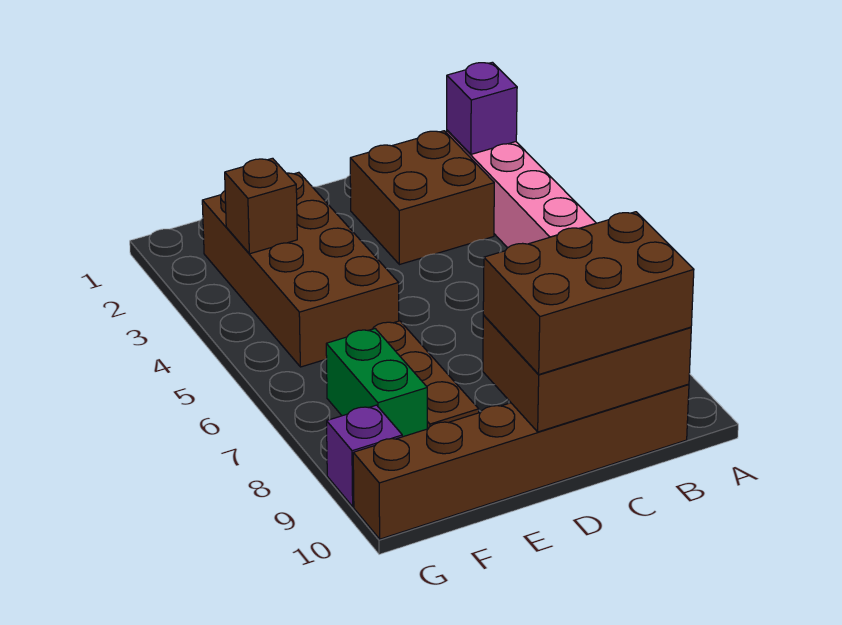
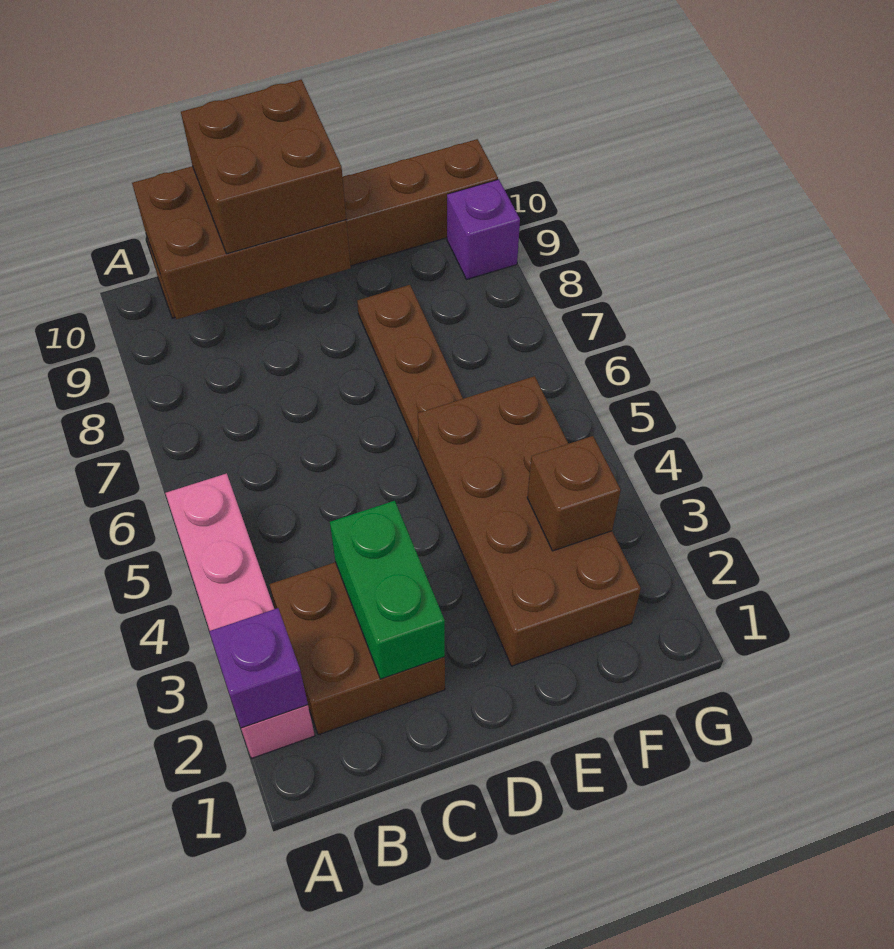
brown 2x3 brick [483,212,694,374] -> brown 2x2 brick [181,79,346,254]
green 1x2 brick [326,329,427,437] -> green 1x2 brick moved to [330,501,445,679]

